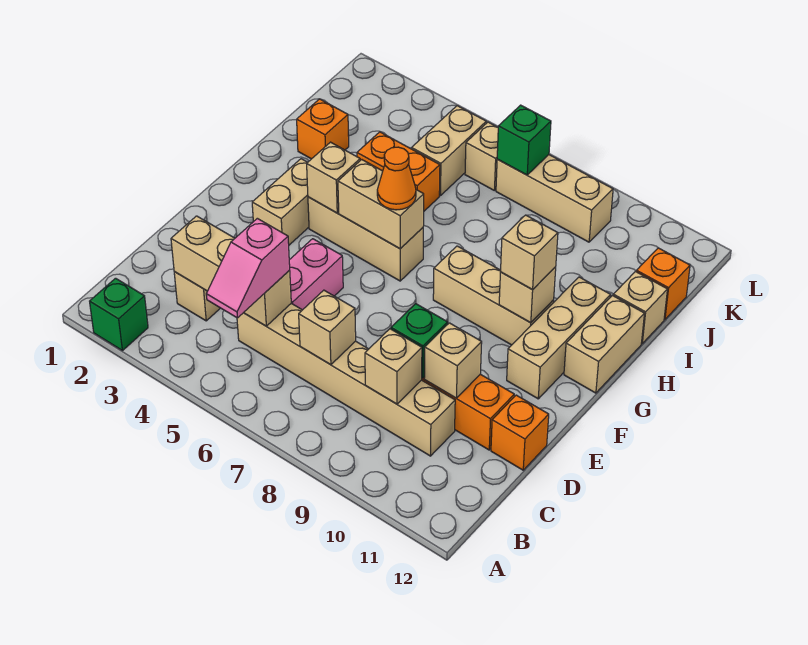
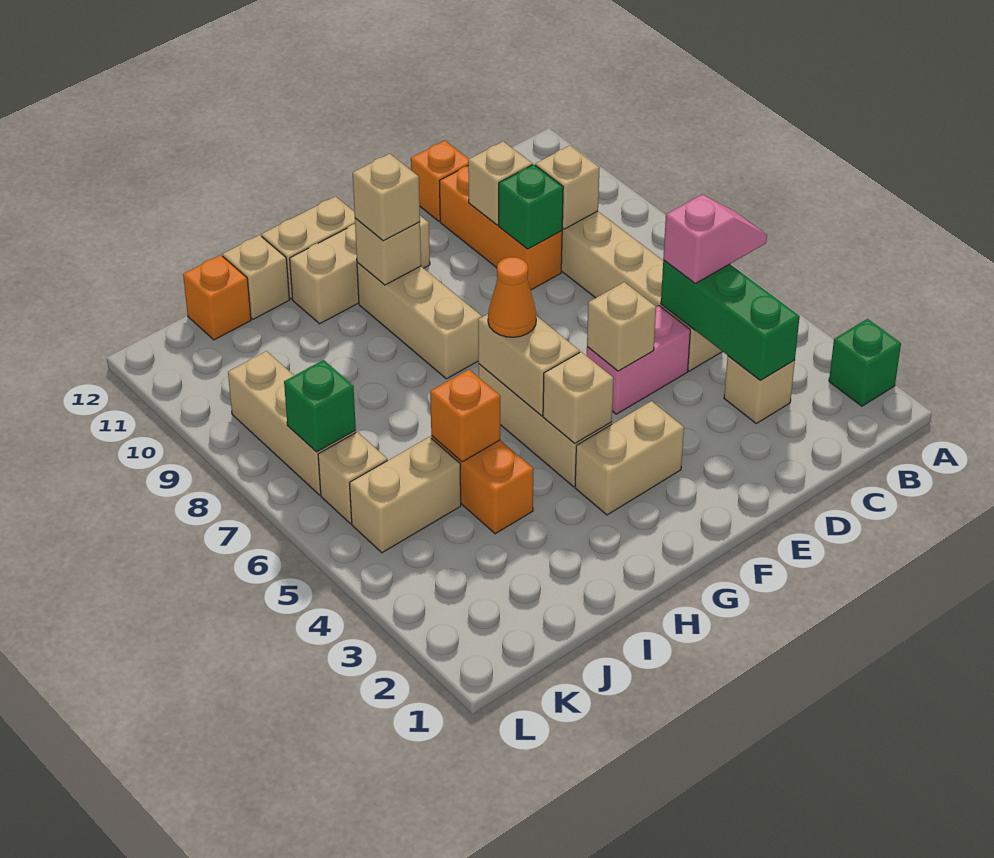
tan 1x3 brick [171,216,291,326] -> green 1x3 brick [661,260,800,380]
tan 1x1 brick [299,290,356,365] -> tan 1x1 brick moved to [587,282,656,371]
orange 1x1 brick [297,99,349,159] -> orange 1x1 brick moved to [430,370,500,462]

